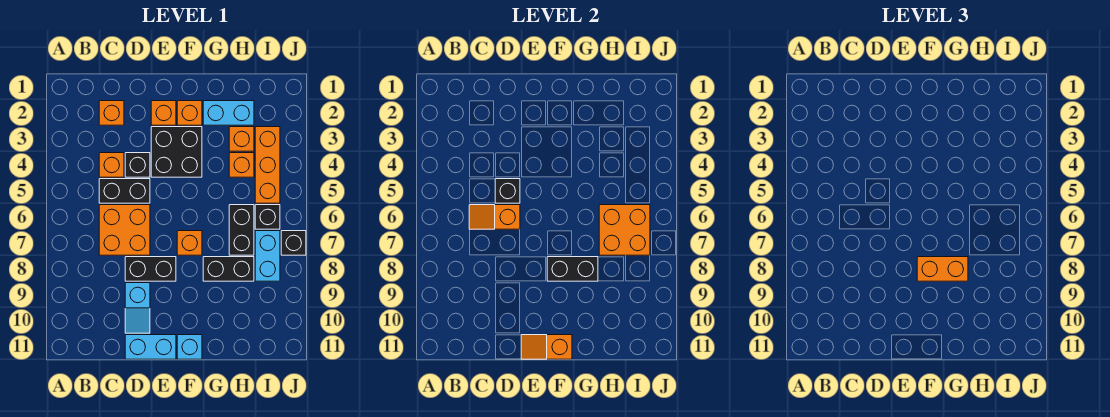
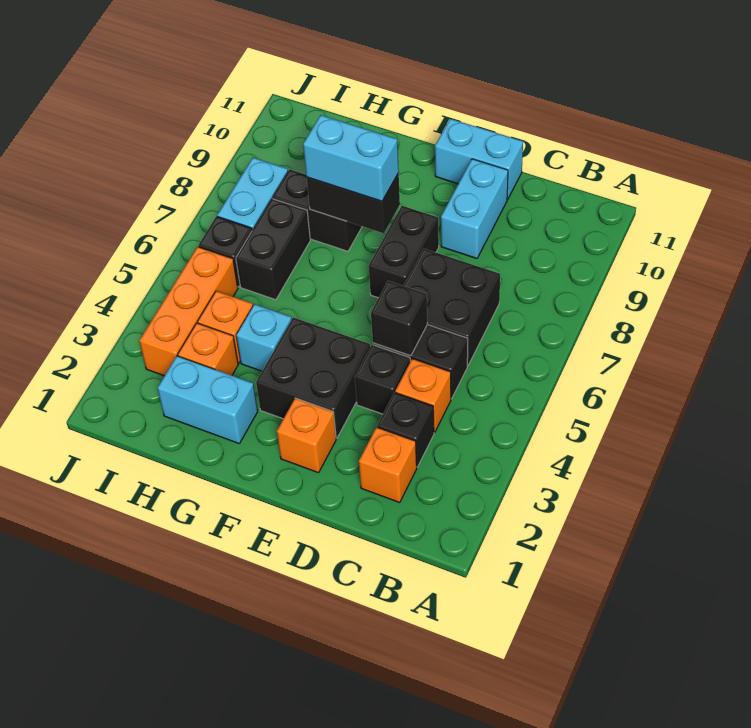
orange 2x2 brick [99,205,150,255] -> black 2x2 brick [404,249,500,366]
orange 1x2 slope [469,205,520,229] -> none
black 1x2 brick [125,257,176,281] -> black 1x2 brick turned to [369,206,439,298]
cyan 1x2 slope [125,283,150,333] -> cyan 1x2 brick [441,159,508,258]
orange 1x2 slope [521,335,572,359] -> none
orange 1x1 brick [177,101,202,125] -> none
orange 1x1 brick [177,231,202,255] -> none
orange 1x2 brick [917,257,968,281] -> cyan 1x2 brick [303,115,399,201]
cyan 1x1 brick [177,335,202,359] -> cyan 1x1 brick moved to [236,304,292,371]
orange 2x2 brick [599,205,650,255] -> none
black 1x1 brick [281,231,306,255] -> black 1x1 brick moved to [377,392,434,467]

